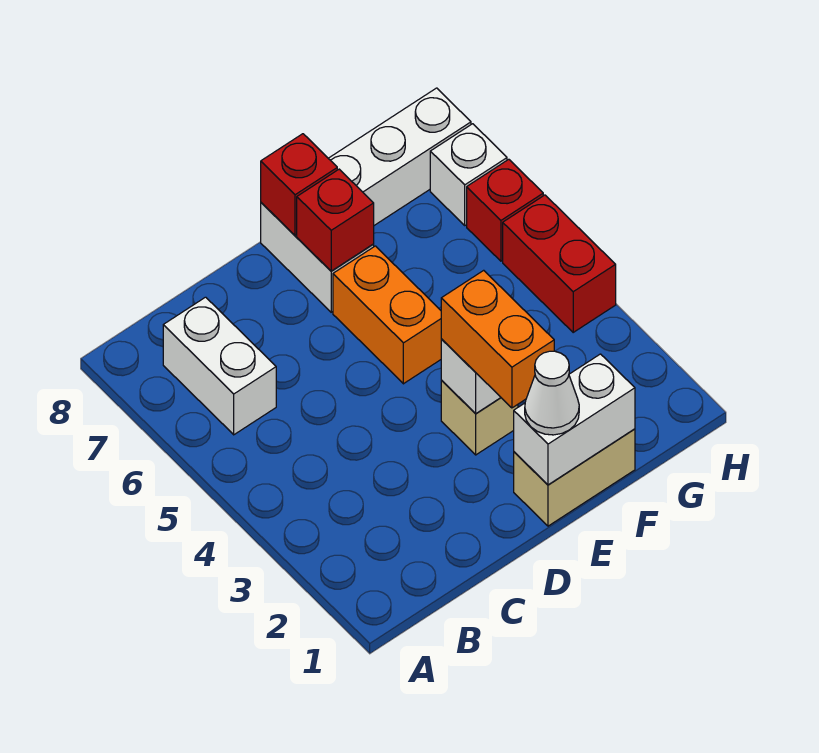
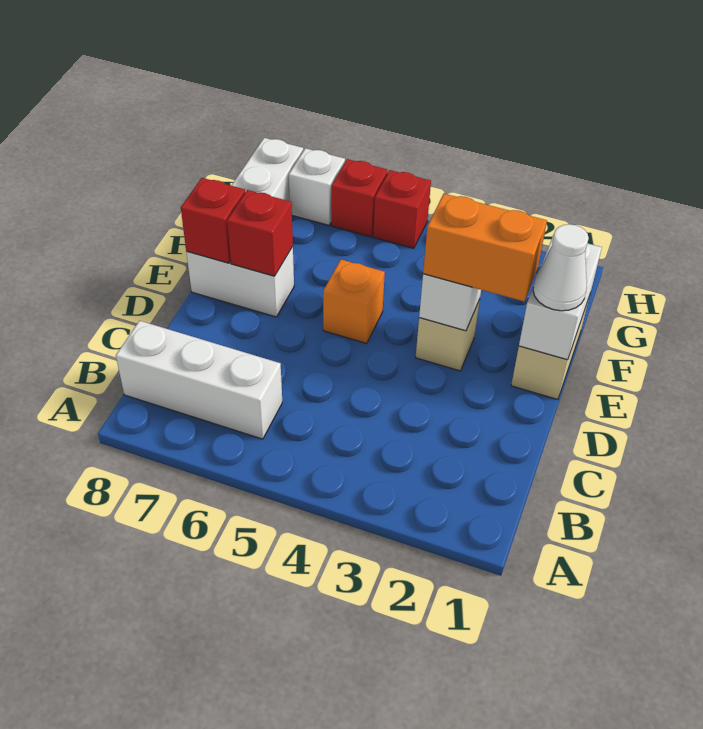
white 1x2 brick [163,297,276,435] -> white 1x3 brick [116,321,282,439]
orange 1x2 brick [333,246,441,384] -> orange 1x1 brick [323,260,385,344]
red 1x2 brick [503,195,616,332] -> red 1x1 brick [373,170,431,248]

